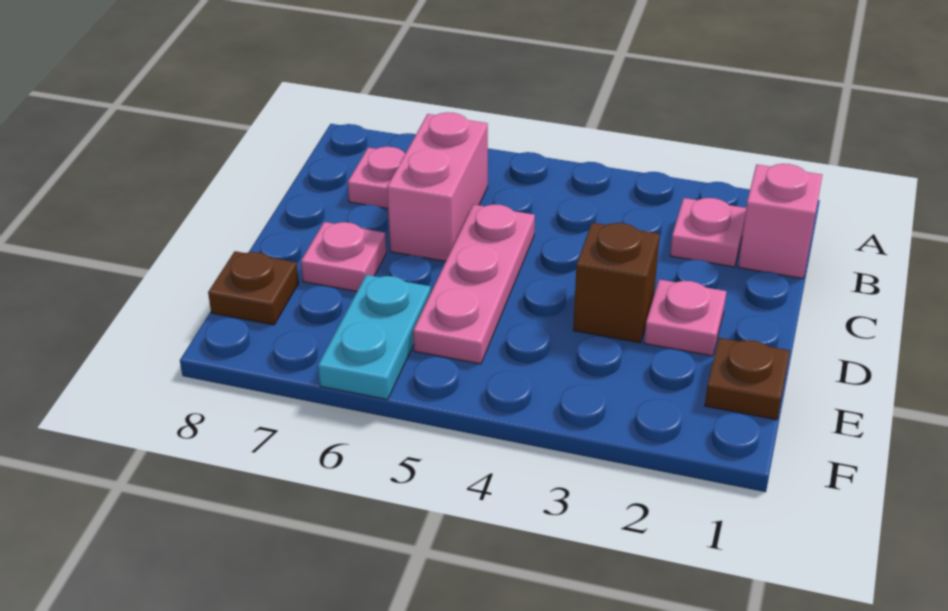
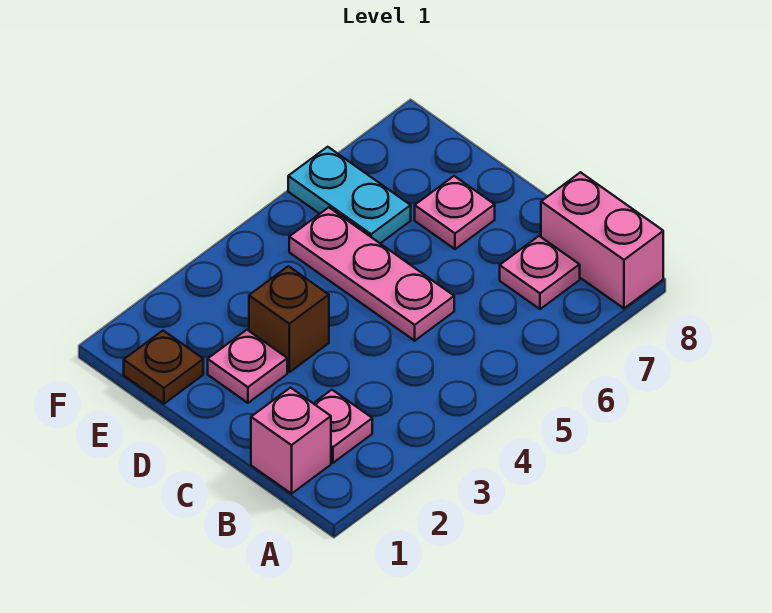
pink 1x2 brick [387,112,488,261] -> pink 1x2 brick moved to [541,172,663,308]
brown 1x1 plate [208,251,299,325] -> none

